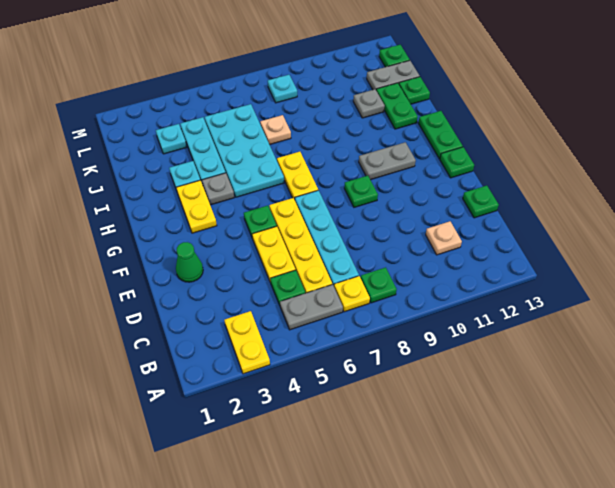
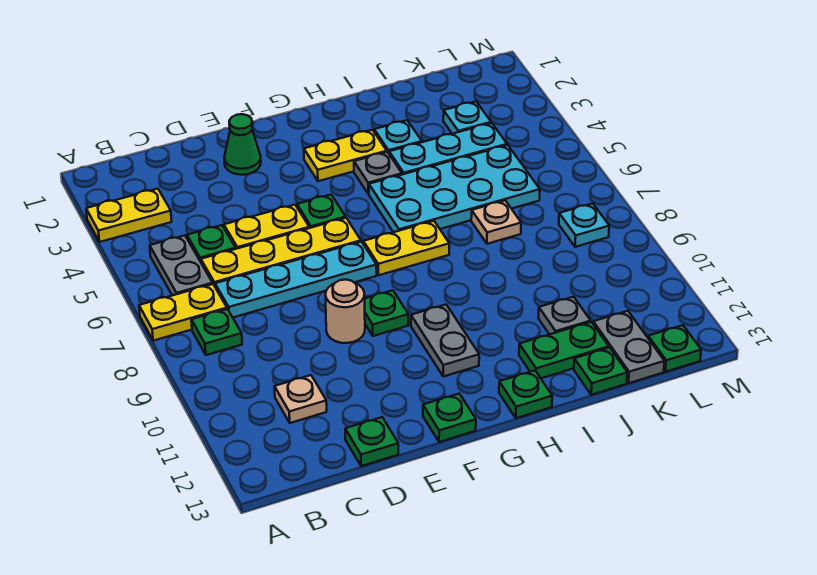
yellow 1x1 plate [334,276,370,312] -> yellow 1x2 plate [139,284,227,341]
none -> tan 1x1 round brick [325,280,365,343]
green 1x2 plate [418,111,463,159] -> green 1x1 plate [499,370,552,418]

